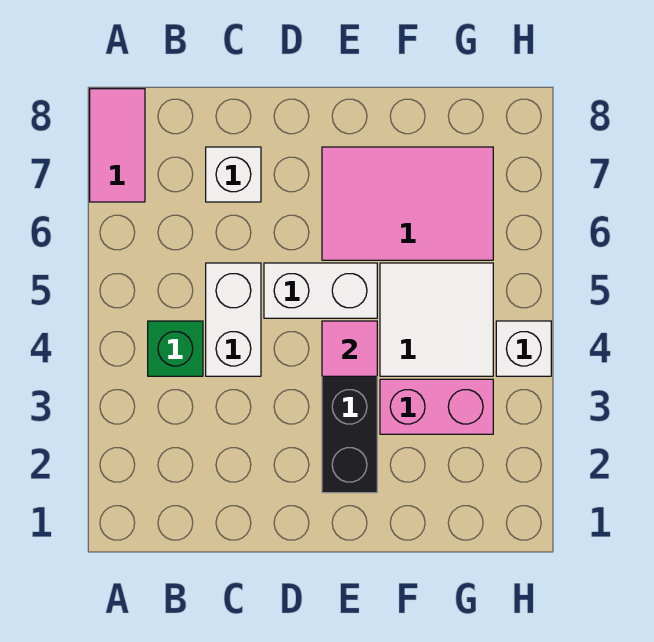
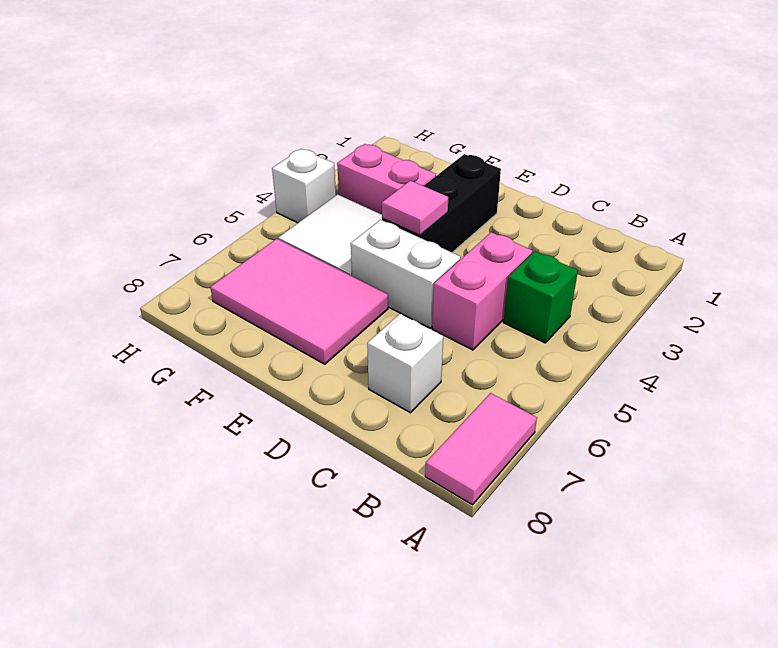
white 1x2 brick [206,263,261,376] -> pink 1x2 brick [432,232,532,350]

